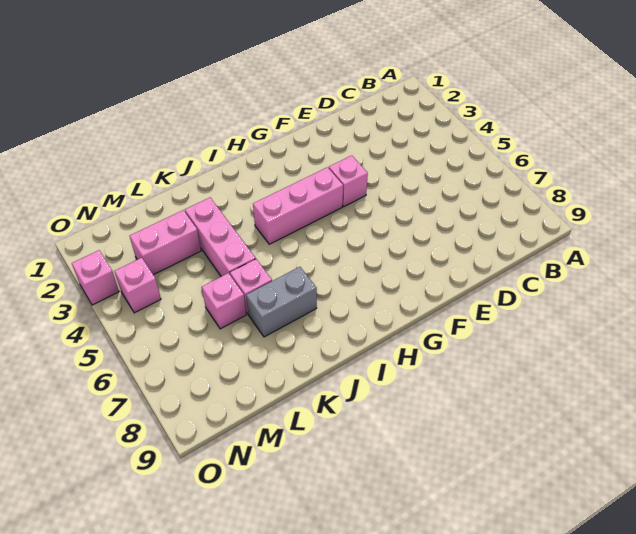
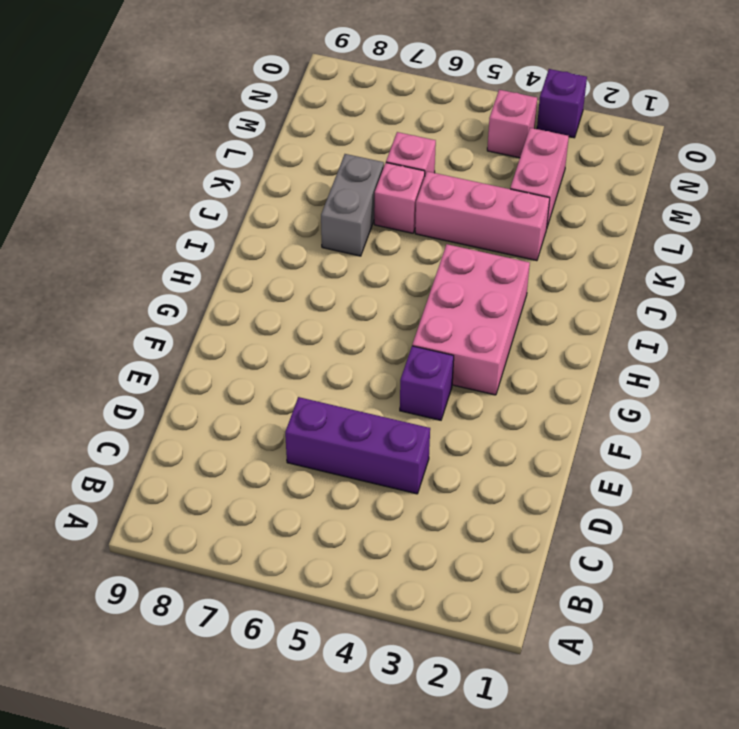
none -> purple 1x3 brick [285,397,430,494]
pink 1x1 brick [329,156,368,206] -> purple 1x1 brick [400,346,454,420]
pink 1x3 brick [253,167,343,244] -> pink 2x3 brick [412,244,530,395]
pink 1x1 brick [72,250,119,305] -> purple 1x1 brick [537,69,587,138]

